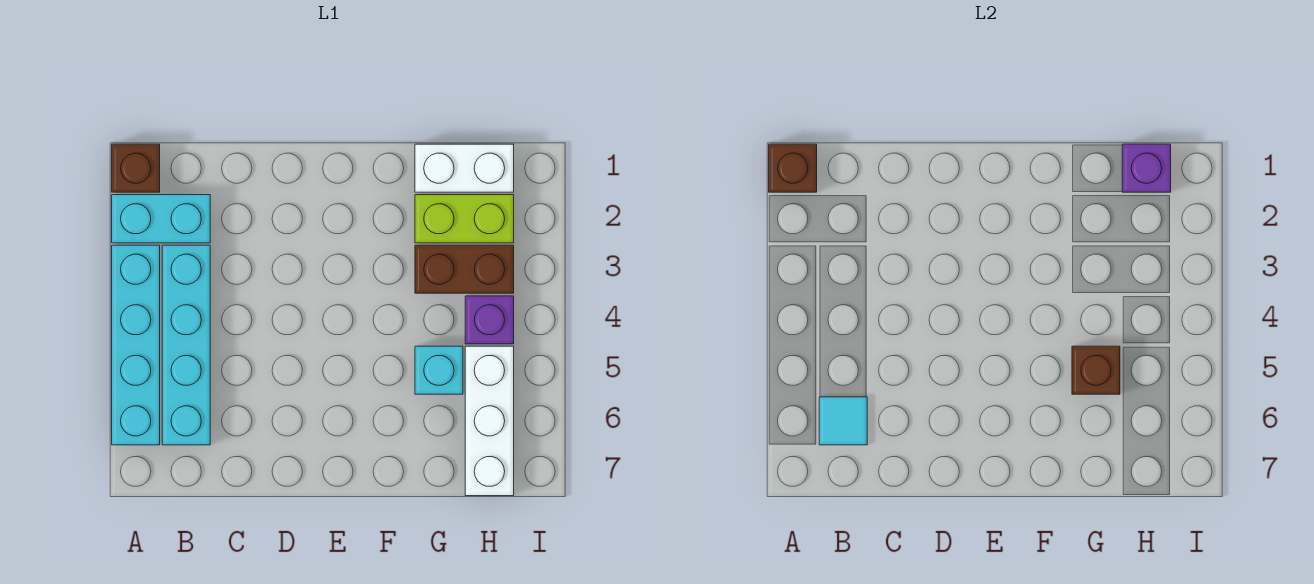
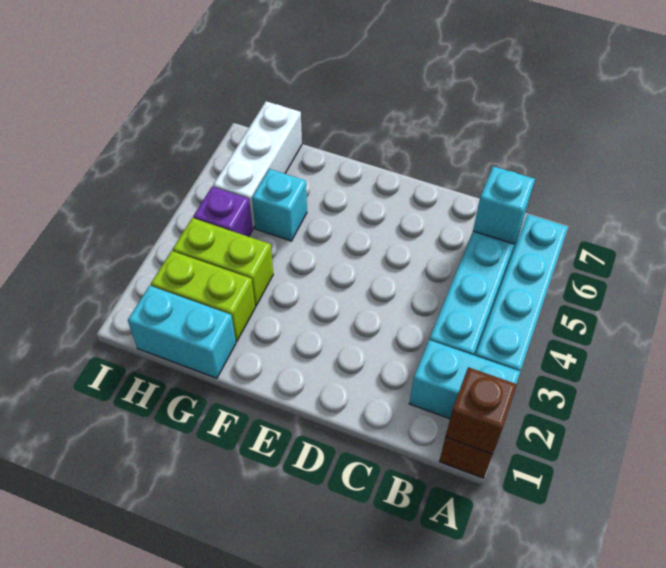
cyan 1x1 tile [819,397,867,445] -> cyan 1x1 brick [473,166,535,244]
white 1x2 brick [415,144,514,192] -> cyan 1x2 brick [128,286,236,378]
brown 1x2 brick [415,245,514,293] -> lime 1x2 brick [172,218,273,306]
brown 1x1 brick [1072,346,1120,394] -> none
purple 1x1 brick [1122,144,1171,192] -> none

